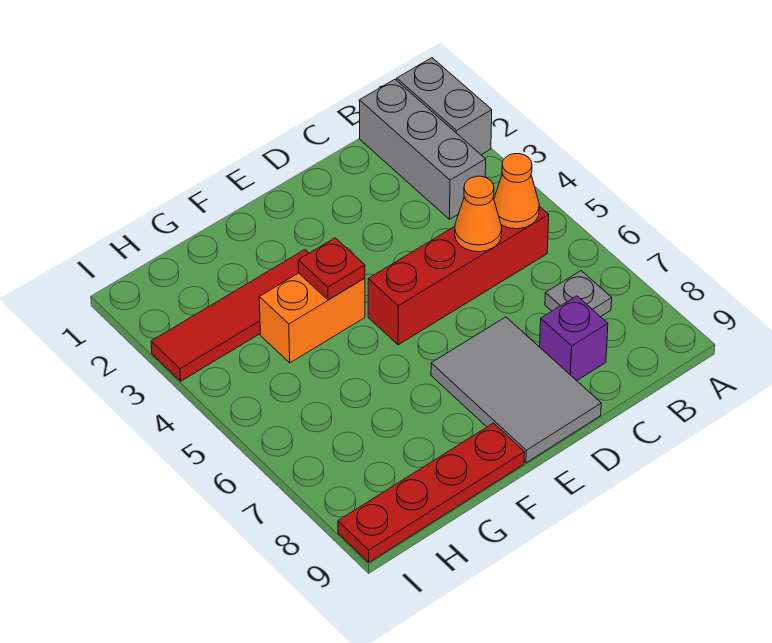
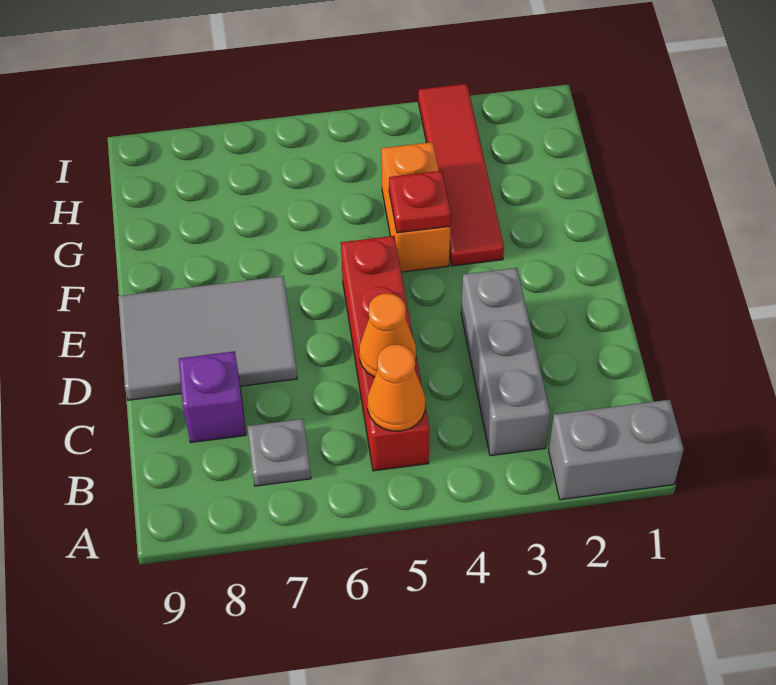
grey 1x3 brick [359,79,486,219] -> grey 1x3 brick turned to [461,268,550,456]
red 1x4 plate [338,423,525,562] -> none

